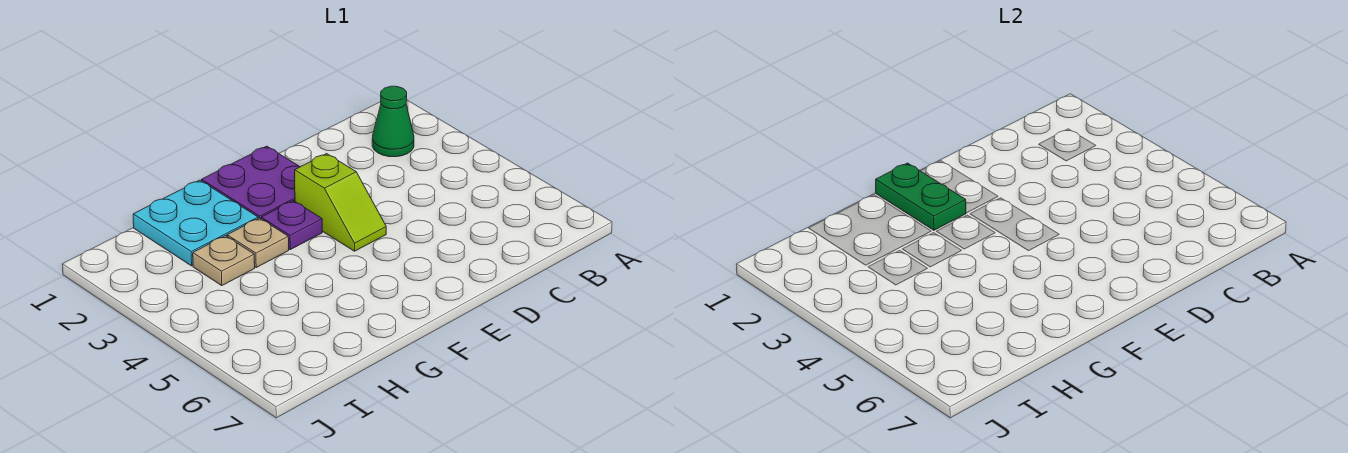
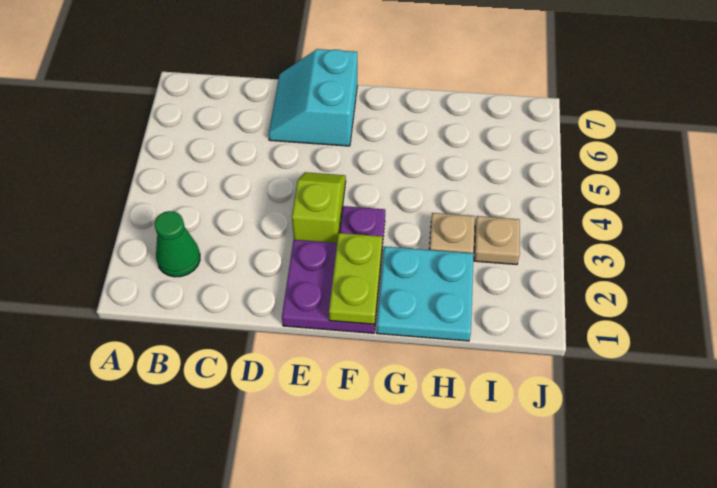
none -> cyan 2x2 slope [269,49,357,146]
green 1x2 plate [876,163,966,230] -> lime 1x2 plate [329,233,382,324]
tan 1x1 plate [227,218,289,267] -> tan 1x1 plate moved to [474,216,520,264]

